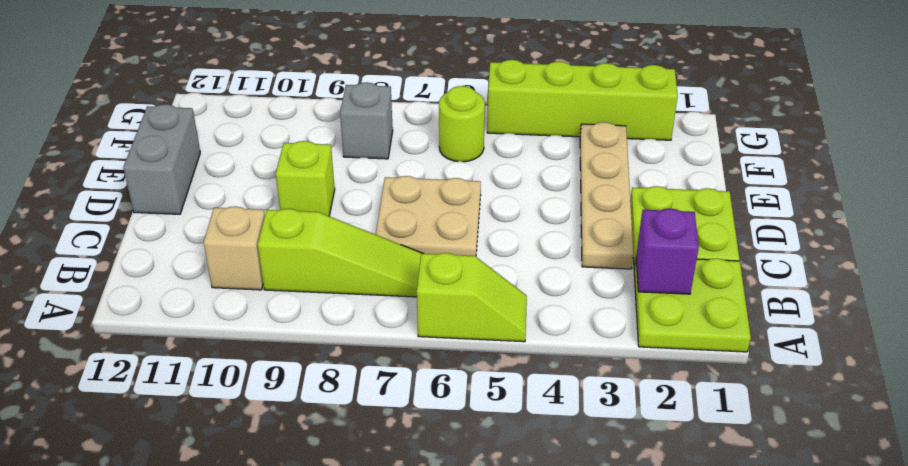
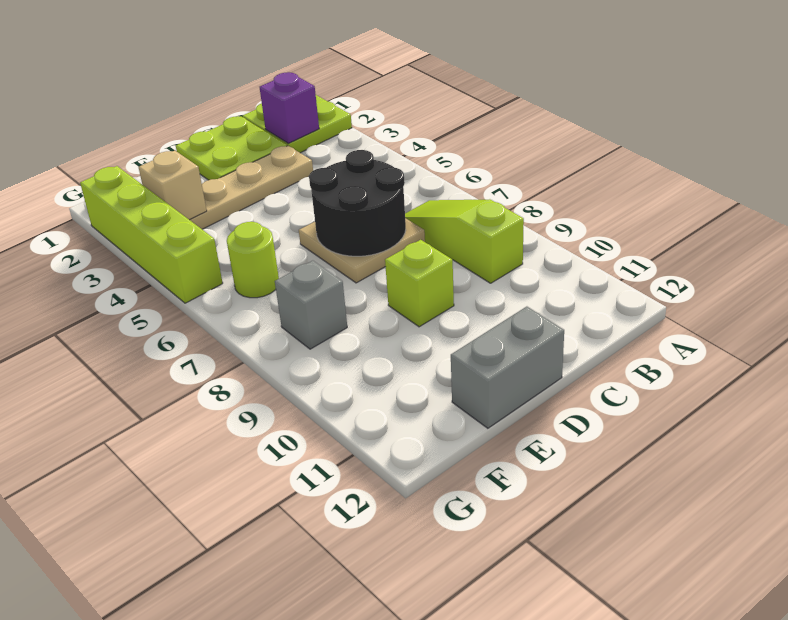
lime 1x2 slope [417,253,527,342] -> none
tan 1x1 brick [204,206,265,290] -> tan 1x1 brick moved to [139,151,207,220]
none -> black 2x2 round brick [309,150,406,256]

